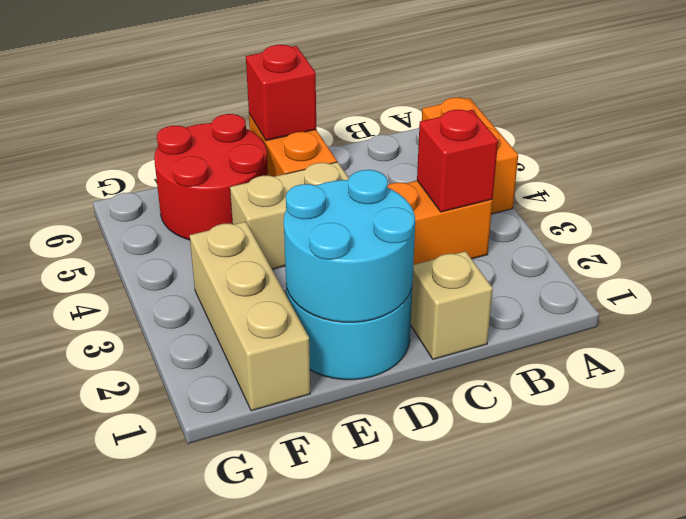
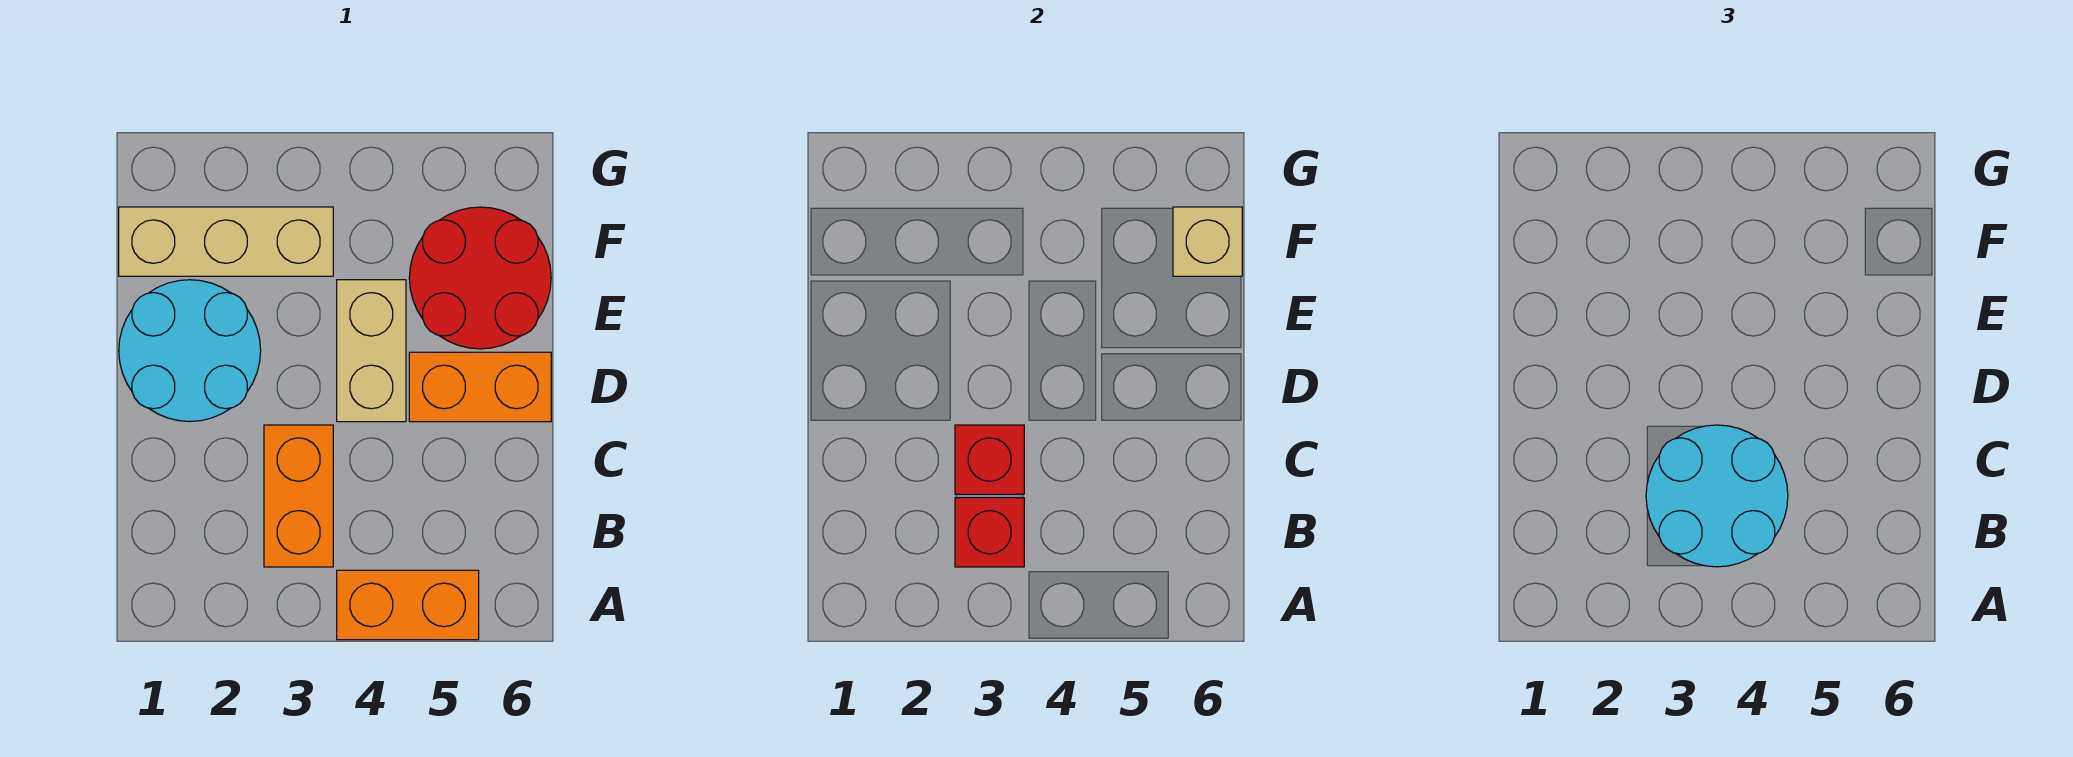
tan 1x1 brick [411,251,493,359] -> tan 1x1 brick moved to [1173,207,1242,276]
cyan 2x2 round brick [284,170,415,322] -> cyan 2x2 round brick moved to [1646,425,1788,567]
red 1x1 brick [246,45,316,141] -> red 1x1 brick moved to [955,425,1024,494]

